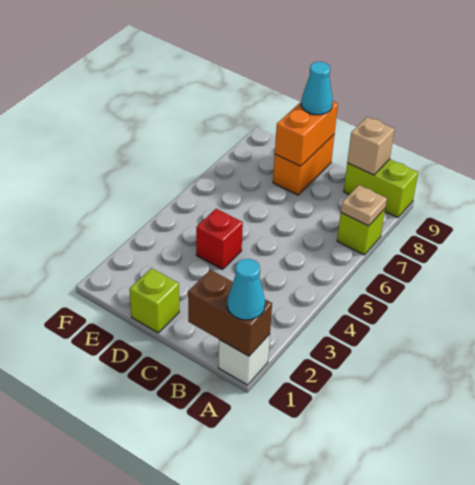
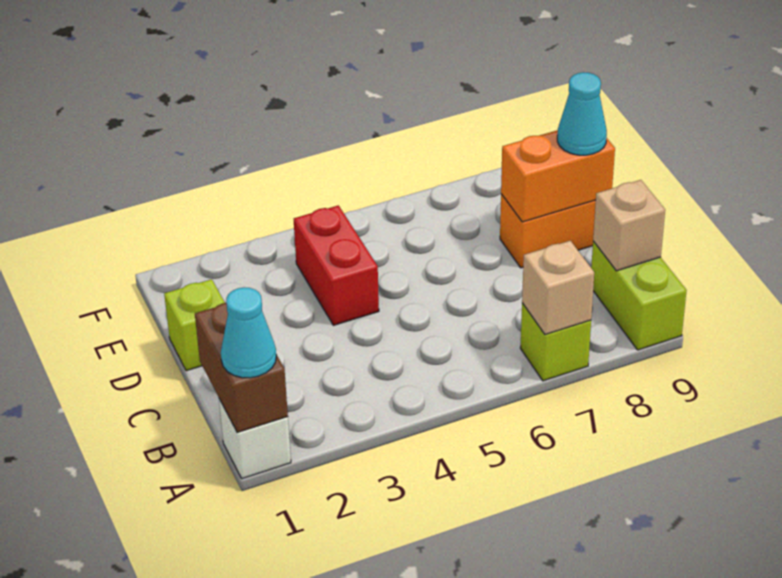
tan 1x1 plate [341,185,387,226] -> tan 1x1 brick [522,241,594,335]
red 1x1 brick [196,209,243,270] -> red 1x2 brick [294,205,379,325]

